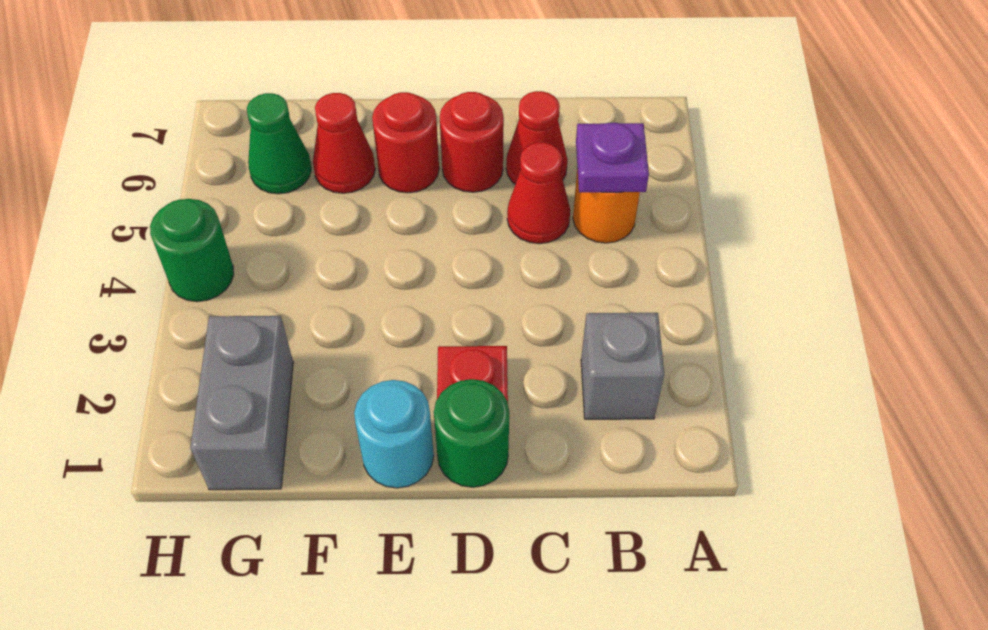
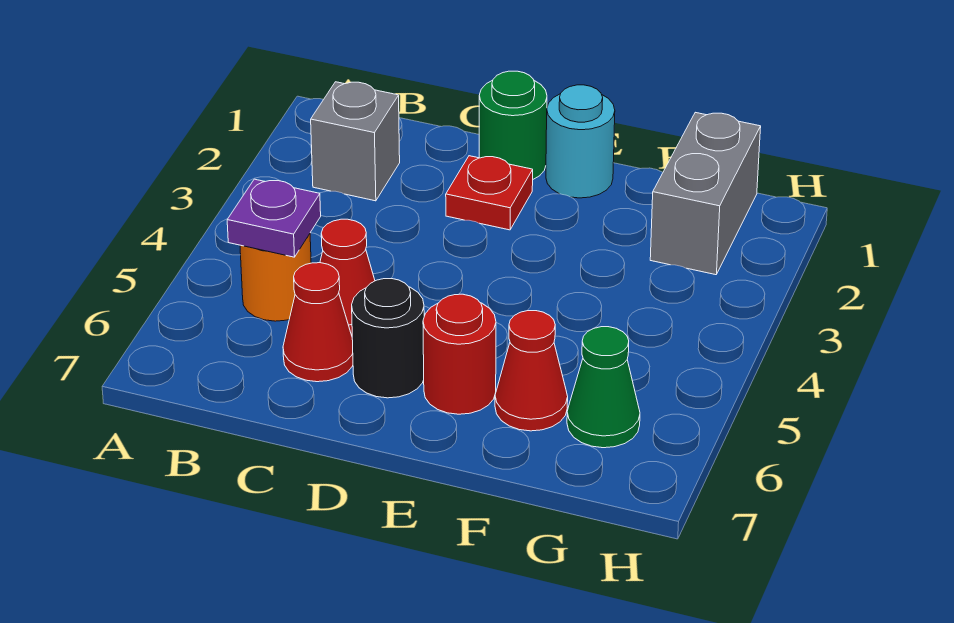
red 1x1 round brick [440,92,504,192] -> black 1x1 round brick [352,279,424,398]
green 1x1 round brick [150,199,234,302] -> none

